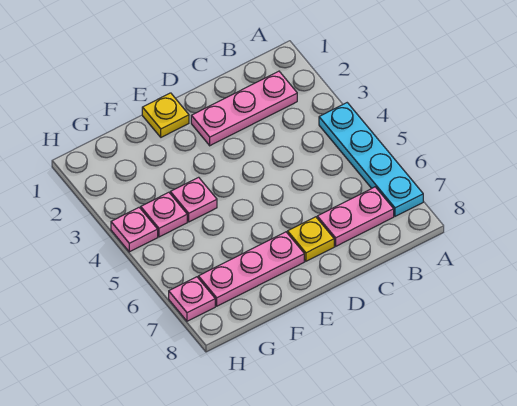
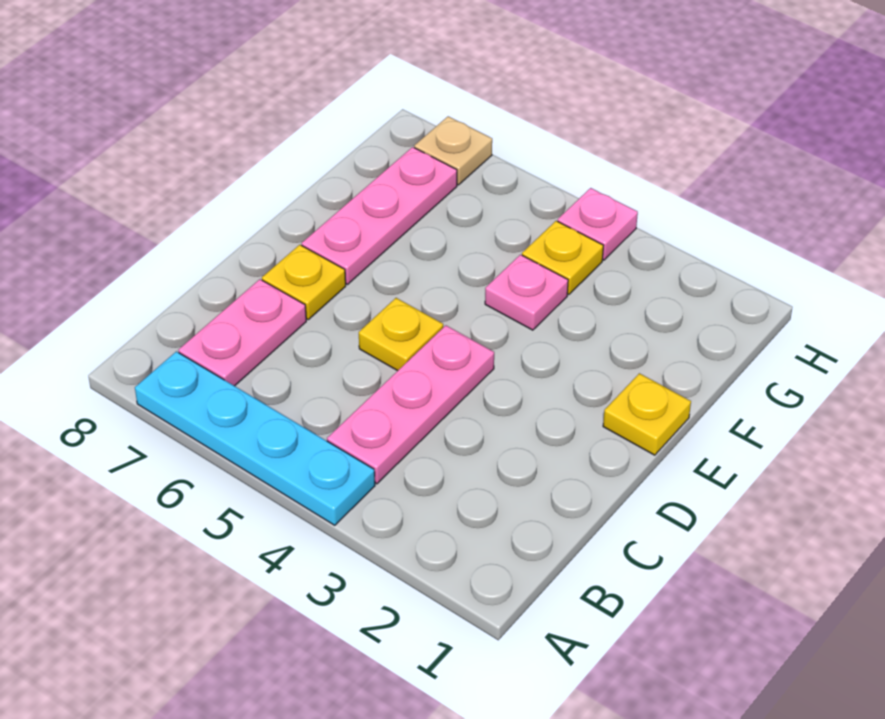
pink 1x3 plate [191,71,297,146] -> pink 1x3 plate moved to [327,325,494,484]
none -> yellow 1x1 plate [359,298,443,371]
pink 1x1 plate [141,192,187,237] -> yellow 1x1 plate [522,221,603,295]
pink 1x1 plate [169,277,215,321] -> tan 1x1 plate [414,116,492,185]

